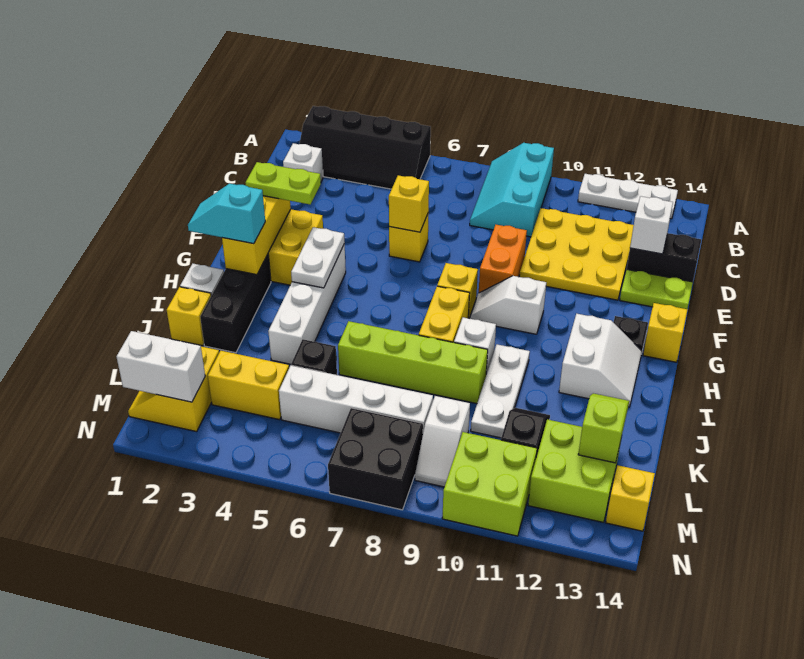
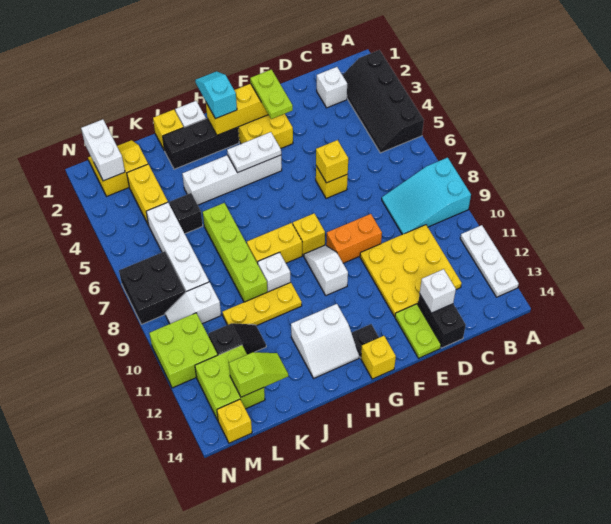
cyan 2x3 slope [470,143,554,237] -> cyan 2x3 slope turned to [382,158,471,235]
white 1x3 plate [471,344,530,438] -> yellow 1x3 plate [222,282,302,326]

